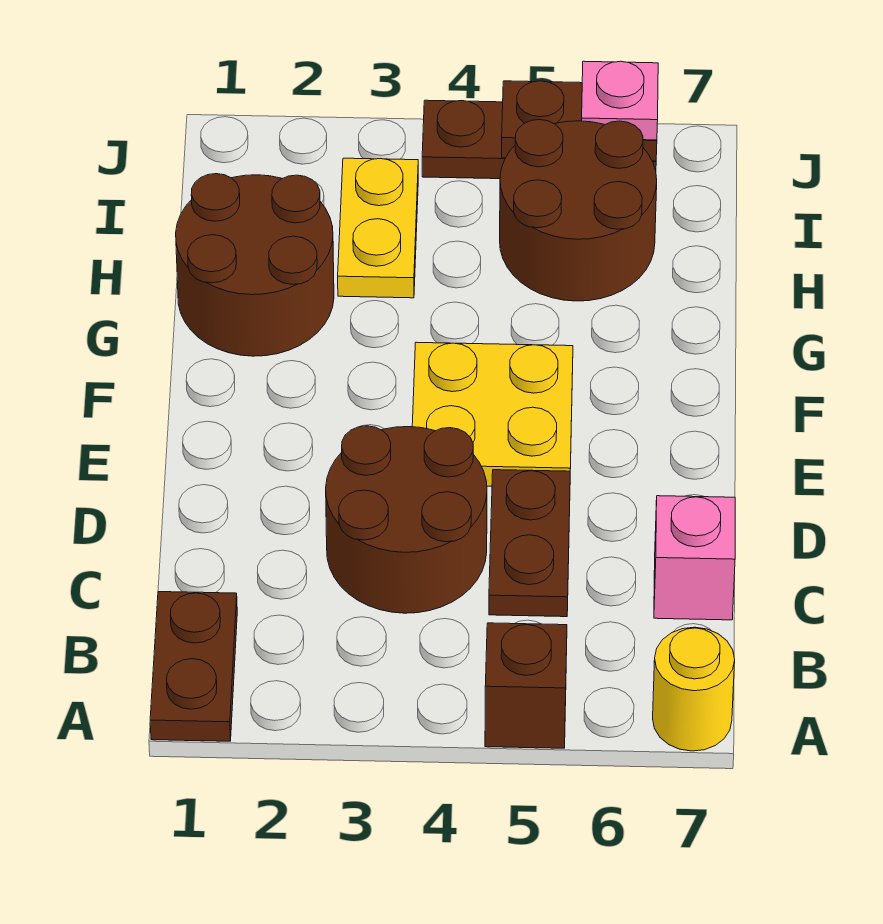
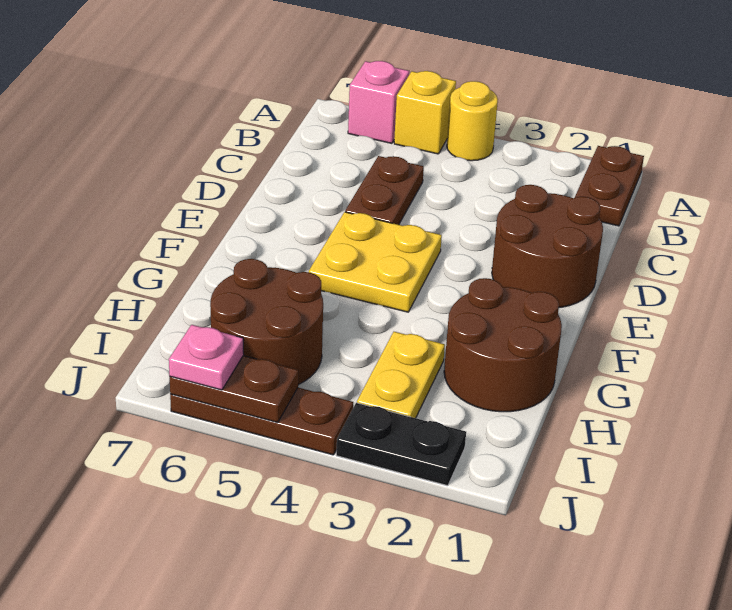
brown 1x1 brick [485,623,567,748] -> yellow 1x1 brick [394,71,456,154]
yellow 1x1 round brick [653,627,735,751] -> yellow 1x1 round brick moved to [447,81,498,161]
brown 2x2 round brick [326,426,487,613] -> brown 2x2 round brick moved to [492,185,603,308]
pink 1x1 brick [654,496,735,620] -> pink 1x1 brick moved to [348,61,409,143]
none -> black 1x2 plate [336,403,466,486]

